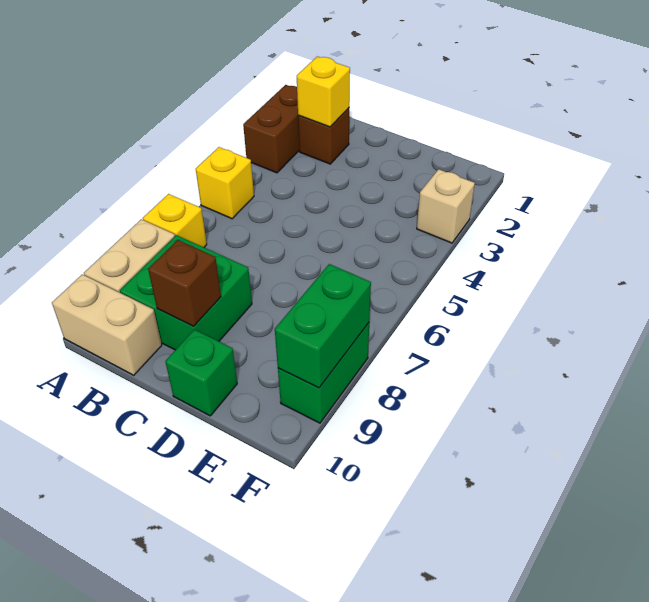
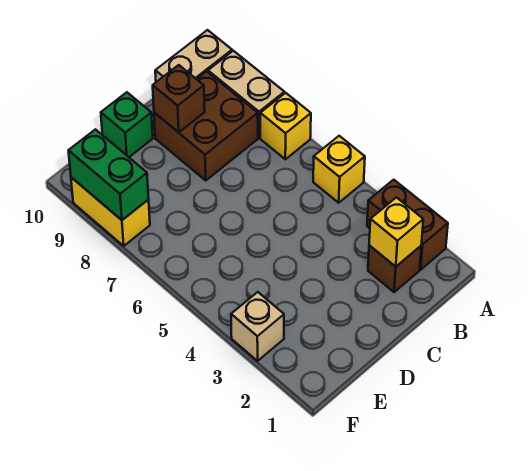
green 2x2 brick [120,235,252,350] -> brown 2x2 brick [154,71,258,180]
green 1x2 brick [278,323,369,423] -> yellow 1x2 brick [71,177,150,246]

